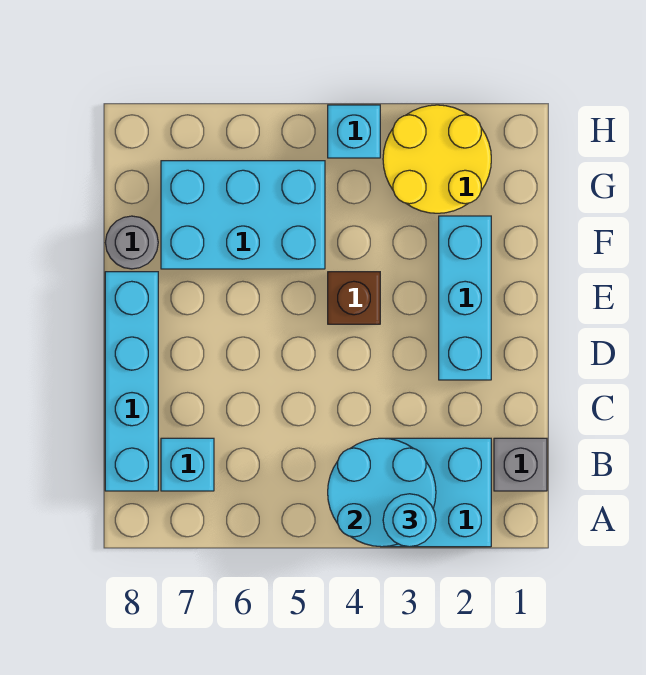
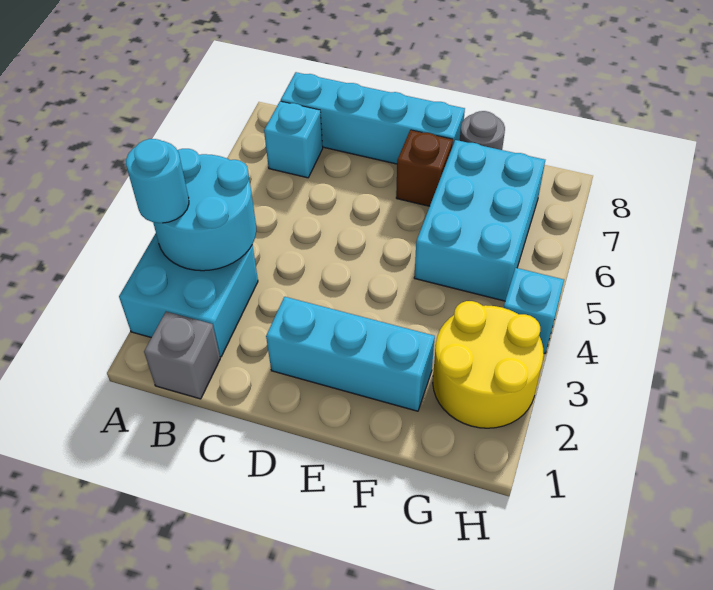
brown 1x1 brick [328,272,380,324] -> brown 1x1 brick moved to [396,130,453,206]

